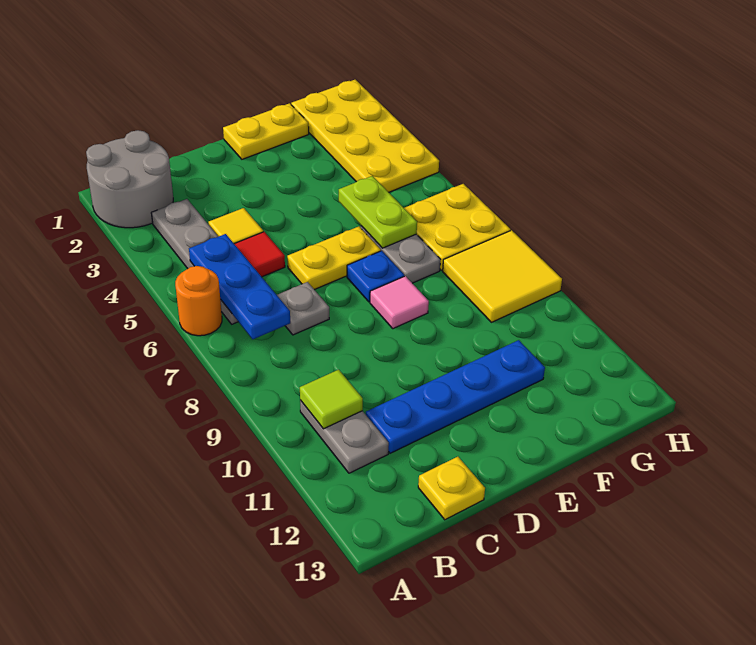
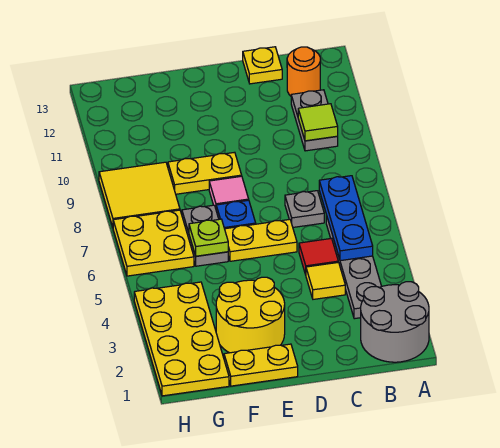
orange 1x1 round brick [175,266,222,336] -> orange 1x1 round brick moved to [287,47,320,96]
blue 1x4 plate [366,340,545,453] -> none
none -> yellow 2x2 round brick [216,277,285,353]
none -> yellow 1x2 plate [168,152,242,194]
lime 1x2 plate [339,176,417,248] -> lime 1x1 plate [189,219,228,256]

